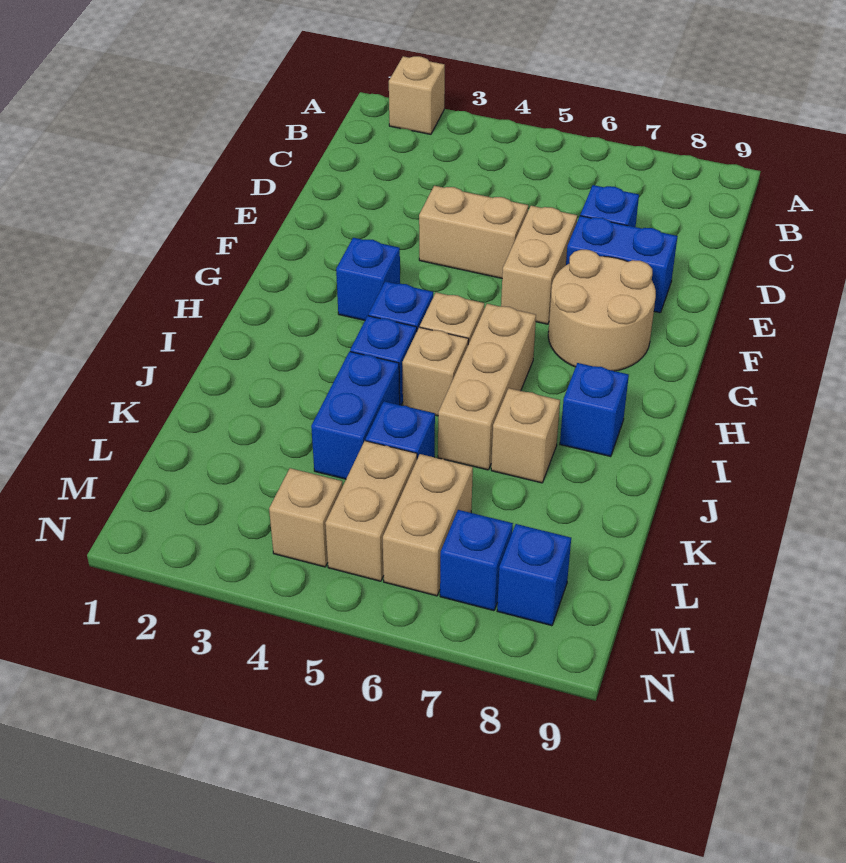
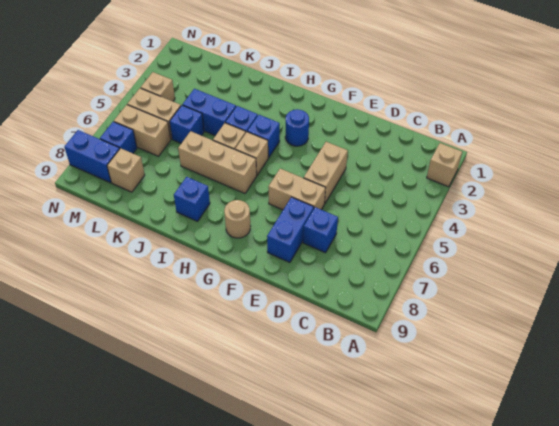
tan 2x2 round brick [548,250,656,371] -> tan 1x1 round brick [224,200,251,238]
blue 1x1 brick [336,238,400,320] -> blue 1x1 round brick [285,109,309,146]
tan 1x1 brick [491,388,560,483] -> tan 1x1 brick moved to [107,148,145,192]
blue 1x1 brick [497,524,571,626] -> blue 1x2 brick [64,130,120,183]

